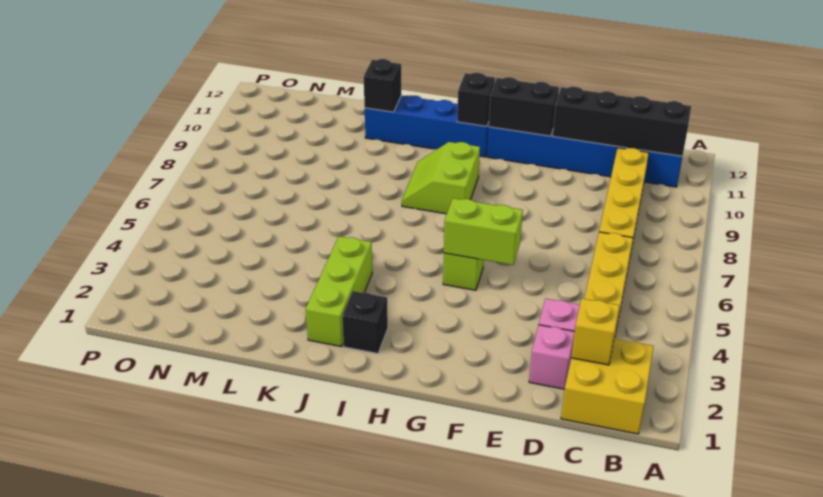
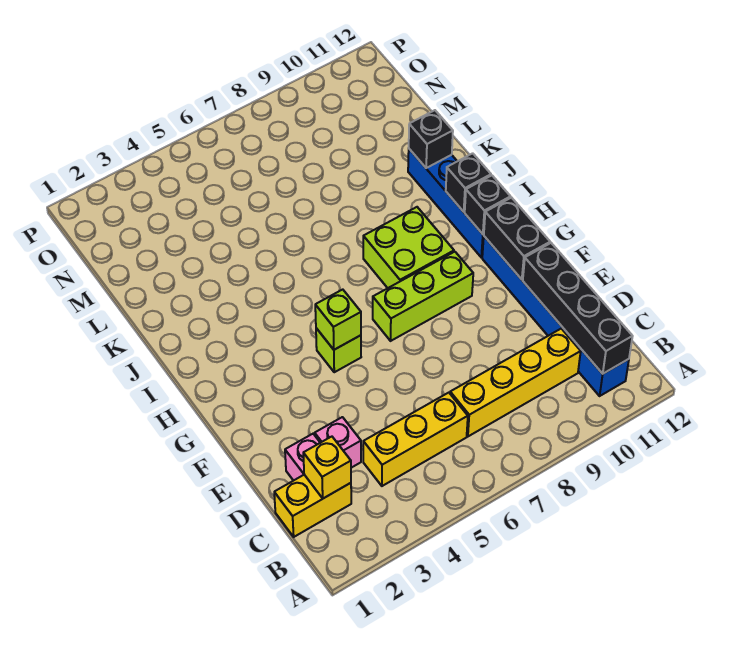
yellow 2x2 brick [561,339,653,434] -> yellow 1x2 brick [274,475,351,537]
lime 1x2 brick [444,198,523,265] -> lime 1x1 brick [315,289,361,350]
lime 2x2 slope [402,142,480,214] -> lime 2x2 brick [363,207,454,288]
black 1x1 brick [342,291,388,353] -> black 1x1 brick moved to [446,153,491,212]
lime 1x3 brick [306,236,372,347] -> lime 1x3 brick moved to [373,252,473,341]

